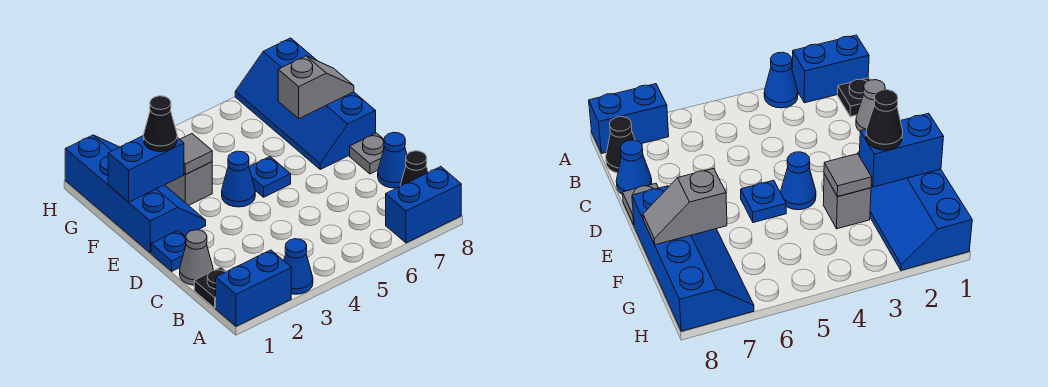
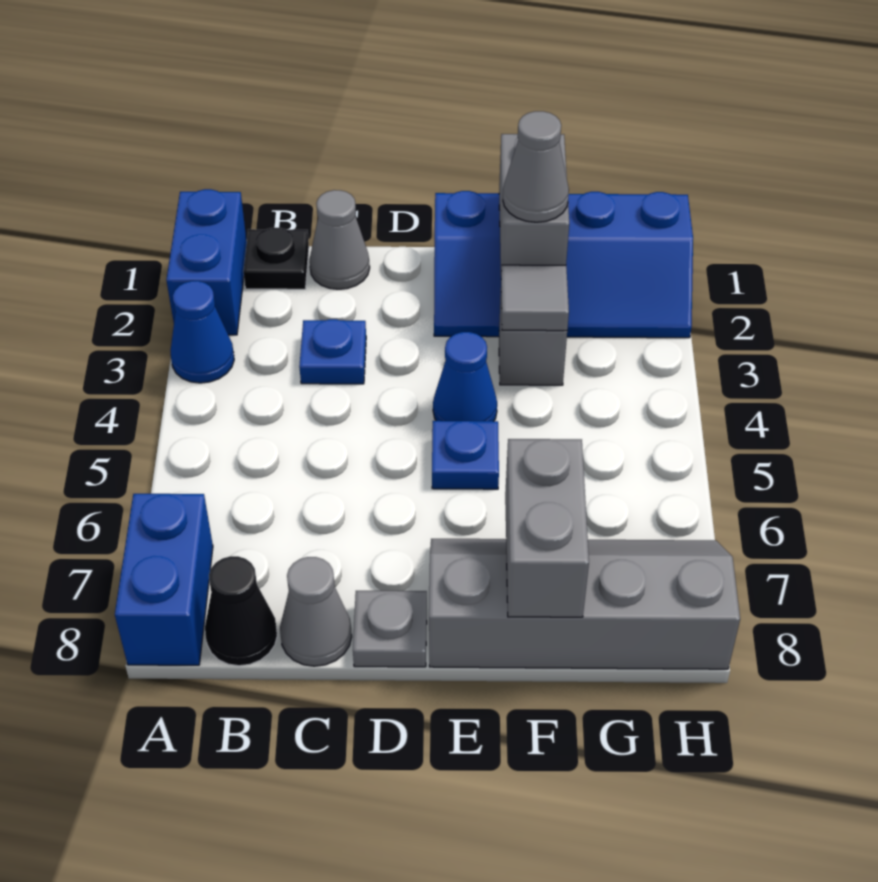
blue 1x1 cone [378,132,407,188] -> grey 1x1 cone [280,557,352,666]
blue 1x1 plate [151,231,186,271] -> blue 1x1 plate moved to [299,319,366,384]
blue 2x4 slope [235,38,376,169] -> grey 2x4 slope [429,539,740,669]
blue 1x2 brick [108,136,184,202] -> grey 1x2 brick [499,134,569,271]
black 1x1 cone [144,96,177,152] -> grey 1x1 cone [503,111,569,222]
grey 1x2 slope [278,56,354,119] -> grey 1x2 brick [505,439,589,617]

